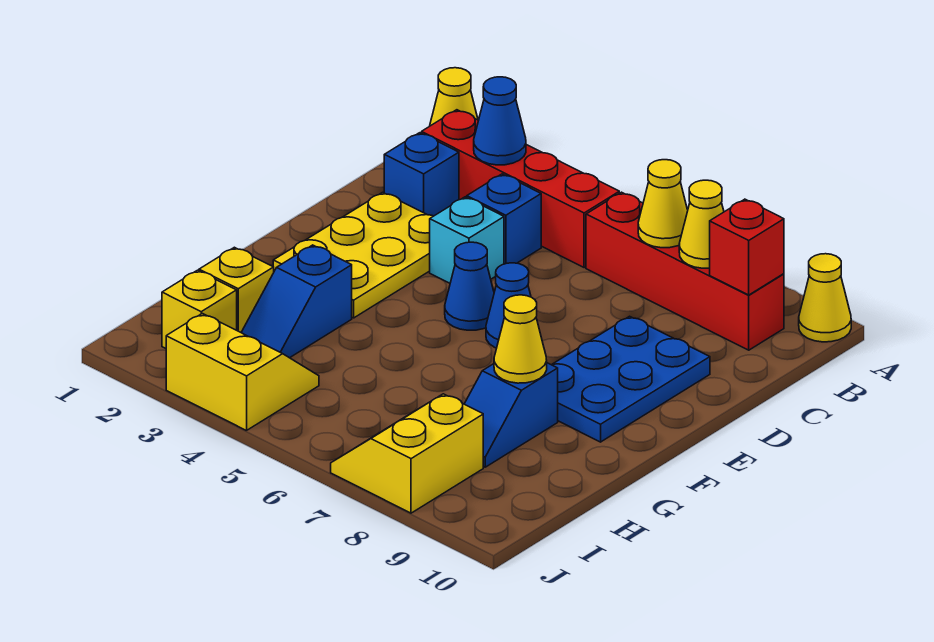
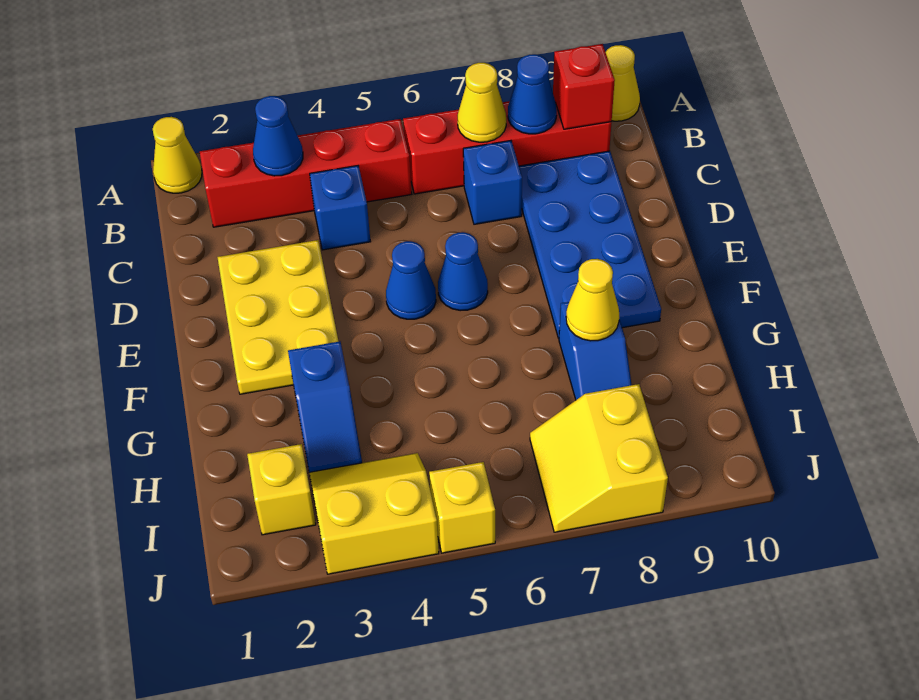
yellow 1x1 cone [679,180,724,268] -> blue 1x1 cone [508,54,557,134]
blue 1x1 brick [384,133,459,216] -> blue 1x1 brick moved to [463,141,522,224]
cyan 1x1 brick [430,197,504,283] -> none
blue 2x3 plate [552,316,710,442] -> blue 2x4 plate [519,151,661,338]
yellow 1x1 brick [199,247,274,332] -> yellow 1x1 brick moved to [429,462,495,553]

